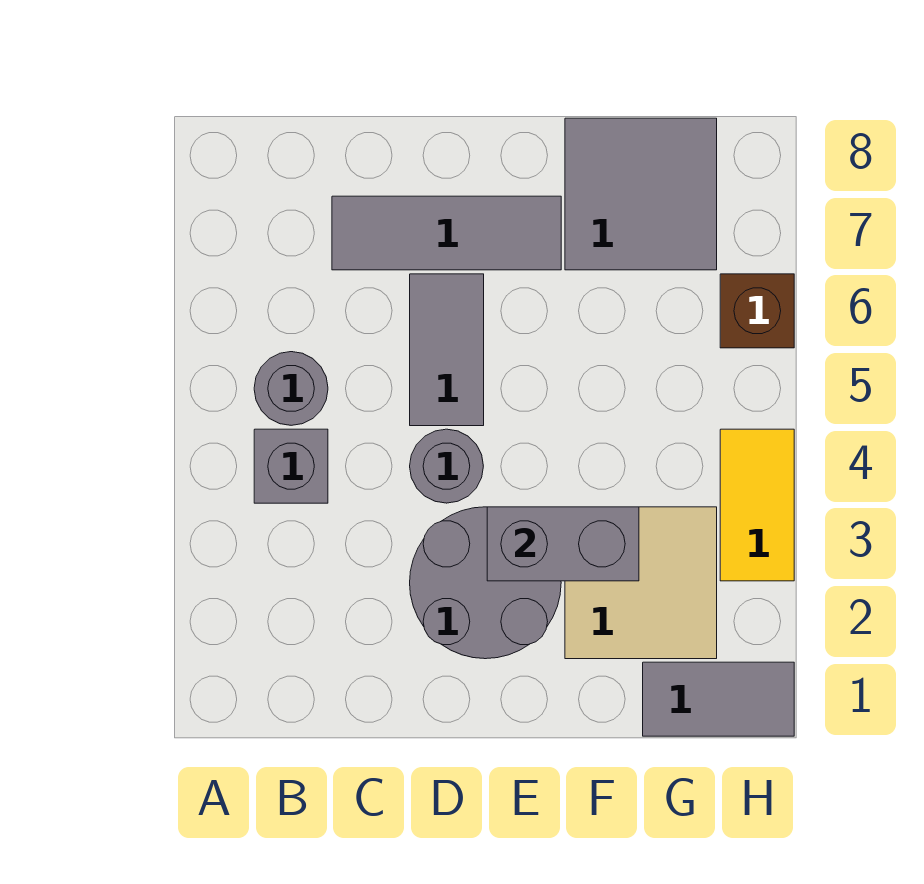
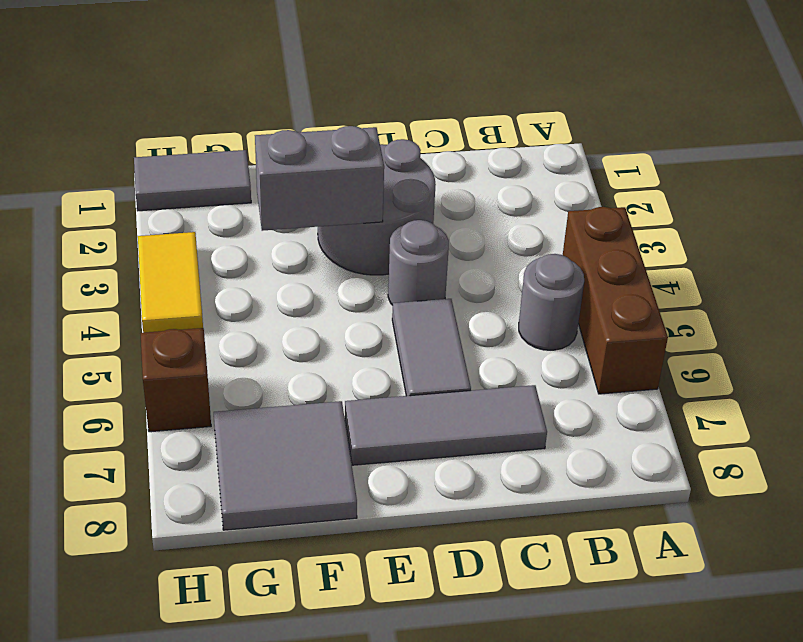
none -> brown 1x3 brick [563,207,668,394]
grey 1x1 brick [254,429,328,503] -> none
tan 2x2 tile [565,507,717,659] -> none

